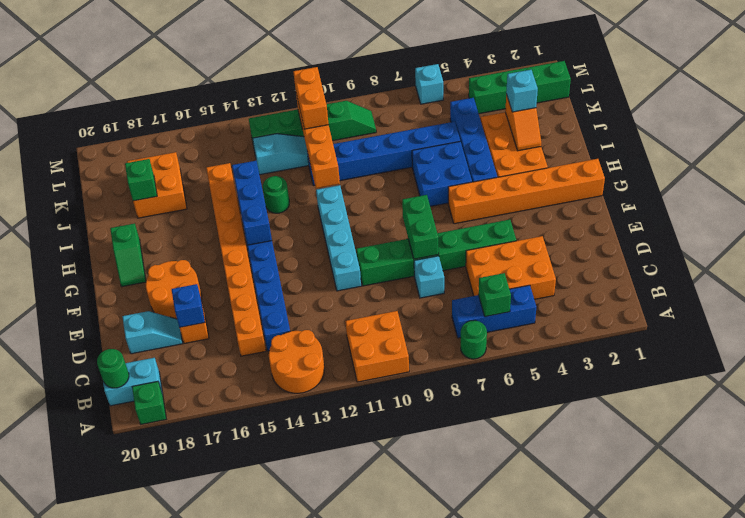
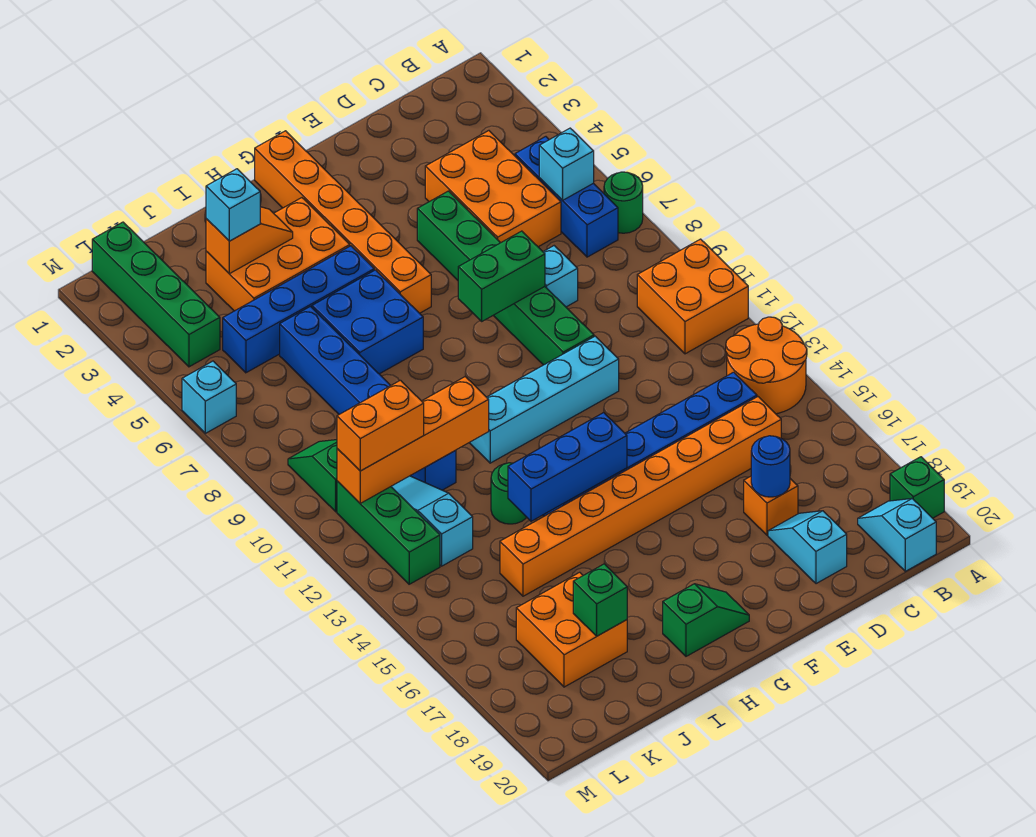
green 1x1 brick [479,273,511,317] -> cyan 1x1 brick [539,128,594,200]
cyan 1x2 brick [103,358,163,406] -> cyan 1x2 slope [858,499,936,571]
green 1x1 round brick [97,349,129,388] -> none
blue 1x1 brick [172,284,205,327] -> blue 1x1 round brick [751,436,790,497]
orange 2x2 round brick [146,260,202,319] -> none

